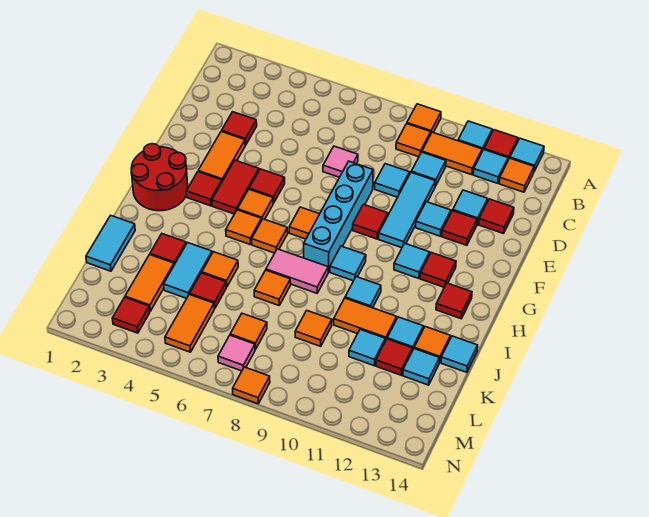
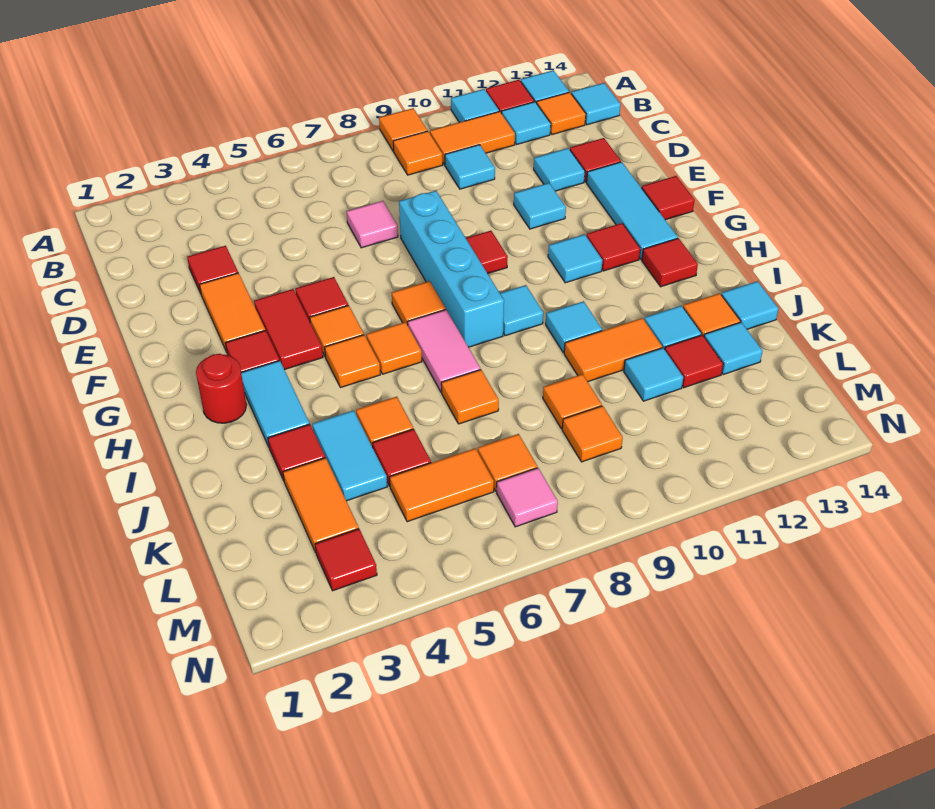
cyan 1x1 tile [375,164,410,197] -> cyan 1x1 tile moved to [571,83,621,125]
cyan 1x3 tile [379,173,435,248] -> cyan 1x3 tile moved to [587,162,678,259]
red 1x1 tile [442,211,477,245] -> red 1x1 tile moved to [642,176,695,220]
red 2x2 round brick [131,144,188,211] -> red 1x1 round brick [196,354,246,423]
pink 1x2 tile [266,249,328,293] -> pink 1x2 tile turned to [408,310,480,392]
cyan 1x2 tile [86,215,135,271] -> cyan 1x2 tile moved to [241,361,309,446]
orange 1x2 tile [165,294,214,352] -> orange 1x2 tile turned to [390,448,494,522]
orange 1x1 tile [233,367,270,404] -> orange 1x1 tile moved to [562,406,623,462]

